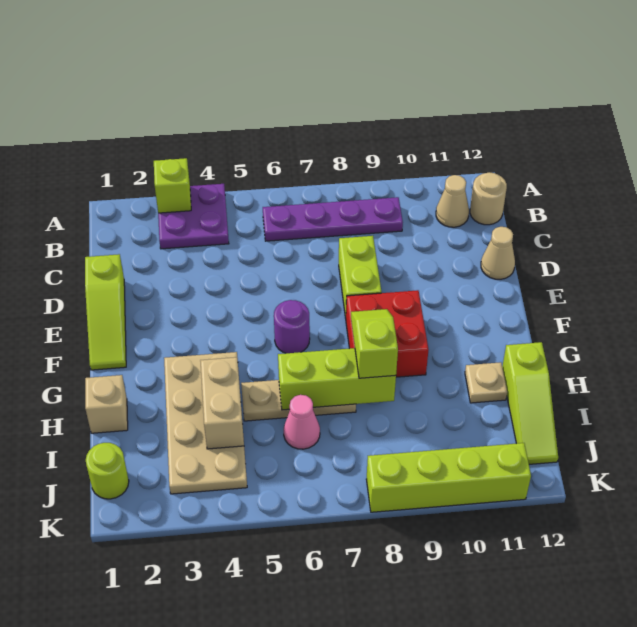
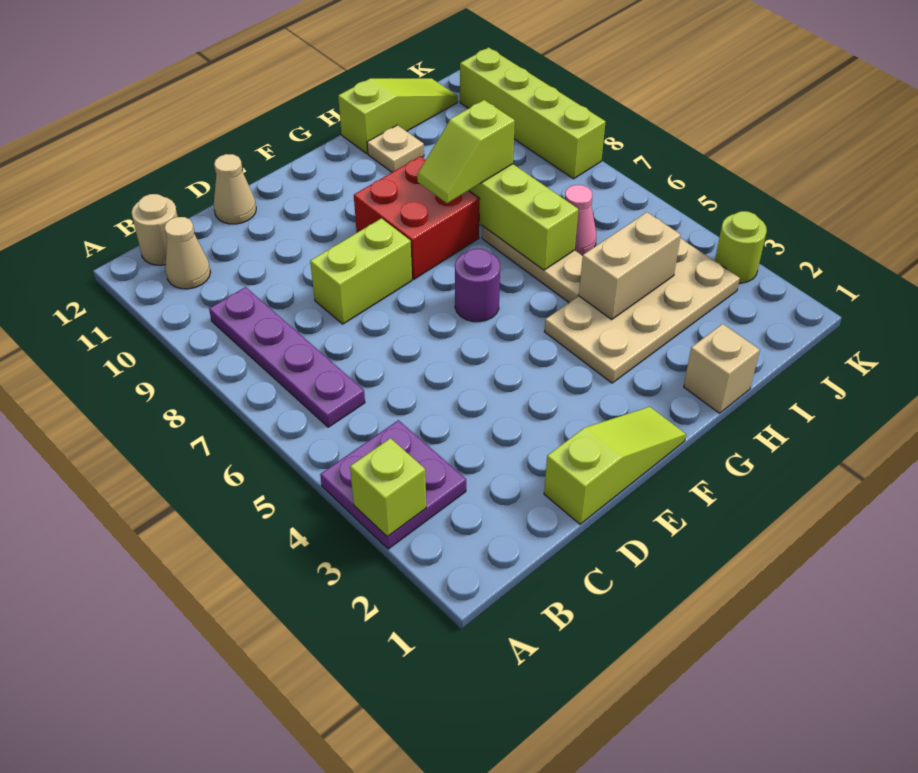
lime 1x1 round brick [86,443,129,499] -> lime 1x1 round brick moved to [715,211,767,283]

